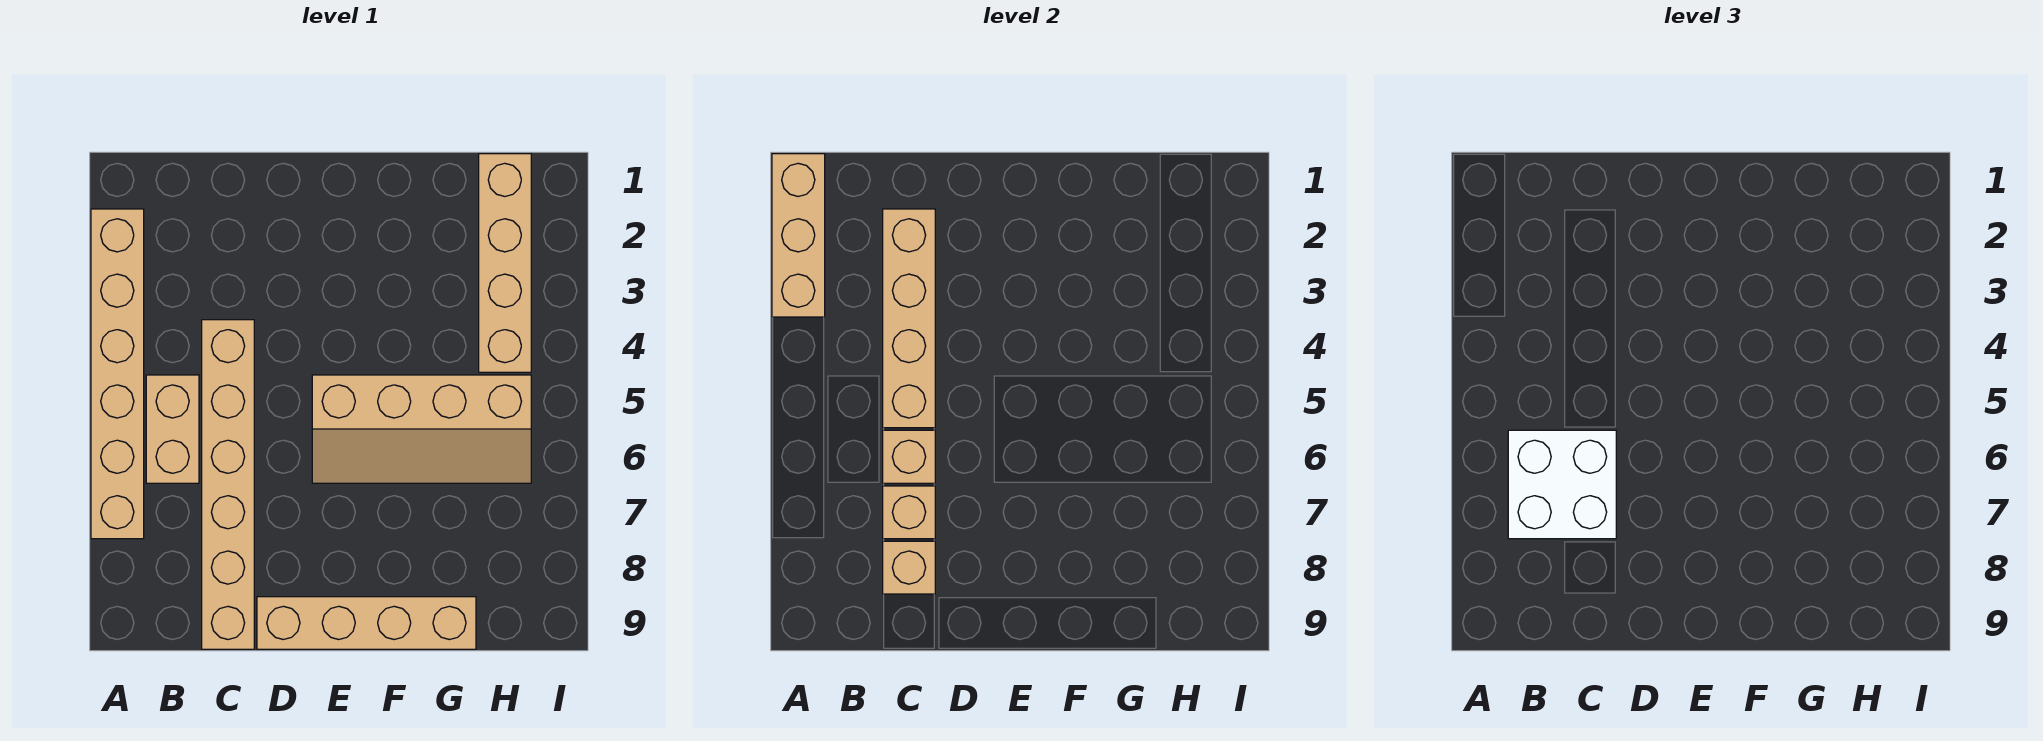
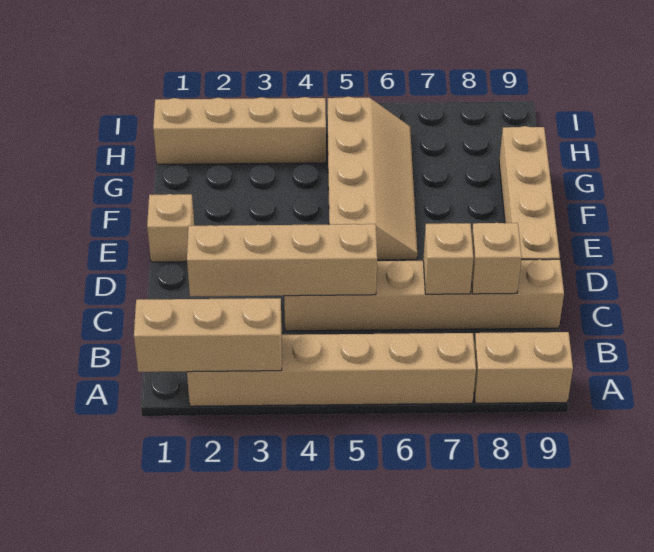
tan 1x2 brick [146,375,199,483] -> tan 1x2 brick moved to [474,332,573,403]
white 2x2 brick [1508,430,1616,539] -> none
tan 1x1 brick [883,430,935,483] -> tan 1x1 brick moved to [147,194,194,262]

